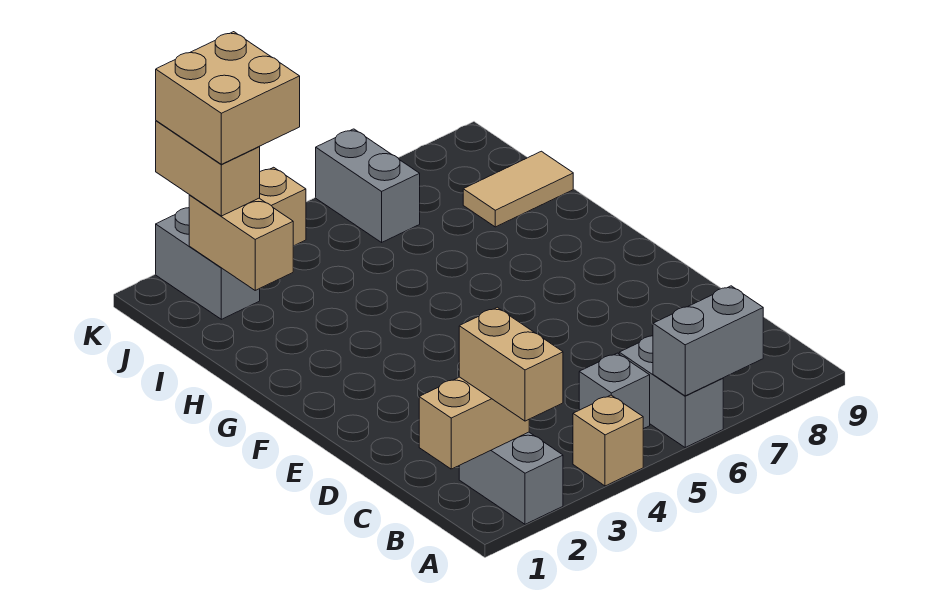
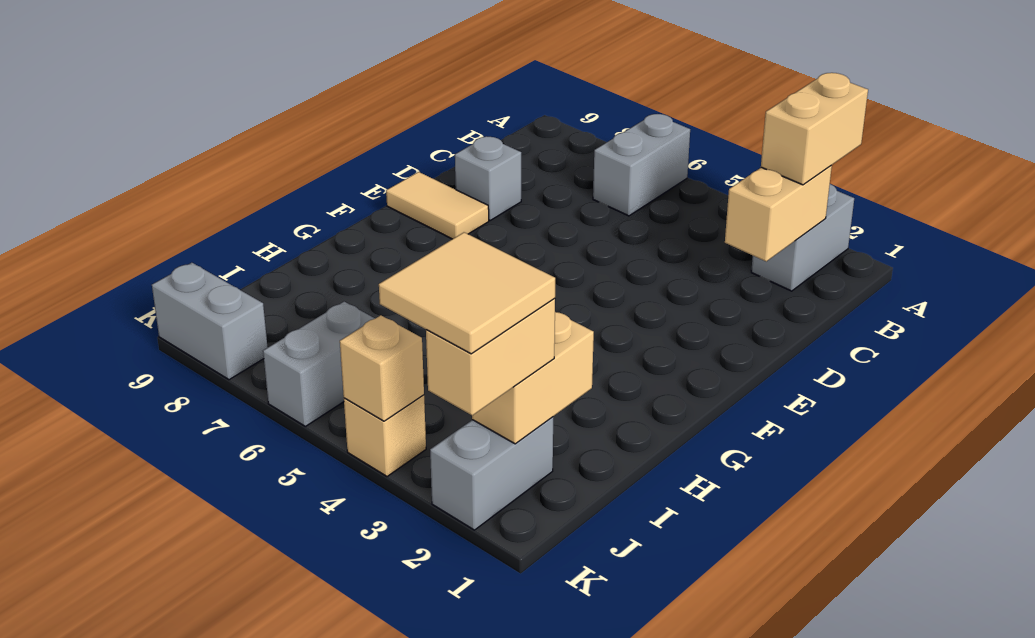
tan 1x1 brick [573,395,643,486] -> tan 1x1 brick moved to [340,315,424,421]
grey 1x2 brick [653,286,763,396] -> grey 1x2 brick moved to [152,263,268,380]
tan 1x2 brick [419,377,529,469] -> tan 1x2 brick turned to [725,165,832,261]
grey 1x1 brick [579,353,650,429] -> grey 1x1 brick moved to [455,136,521,220]
tan 1x2 tile [463,151,573,227] -> tan 1x2 tile moved to [386,172,489,239]
tan 2x2 brick [156,32,300,164] -> tan 2x2 tile [379,232,555,354]

